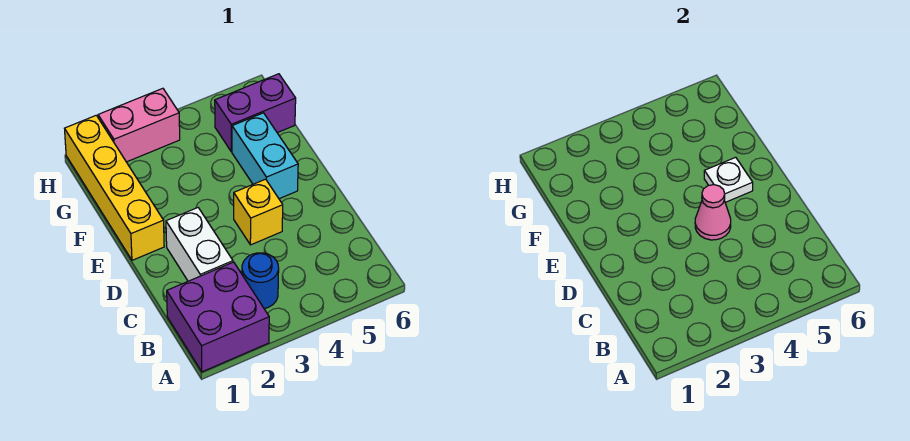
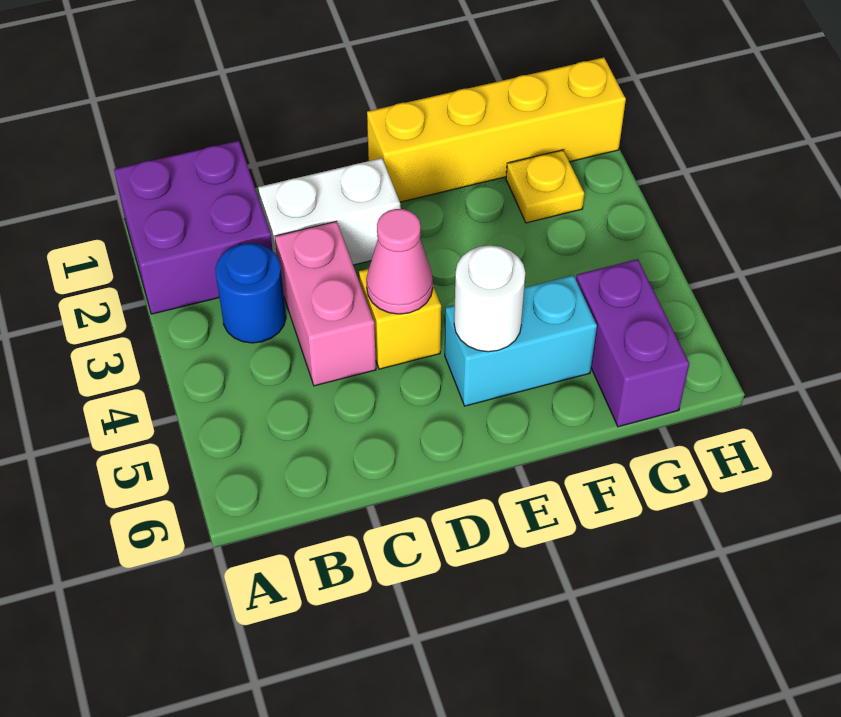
white 1x1 plate [704,157,753,202] -> white 1x1 round brick [454,245,525,352]
none -> yellow 1x1 plate [506,150,584,223]
pink 1x2 brick [98,88,180,162] -> pink 1x2 brick moved to [275,221,376,386]

